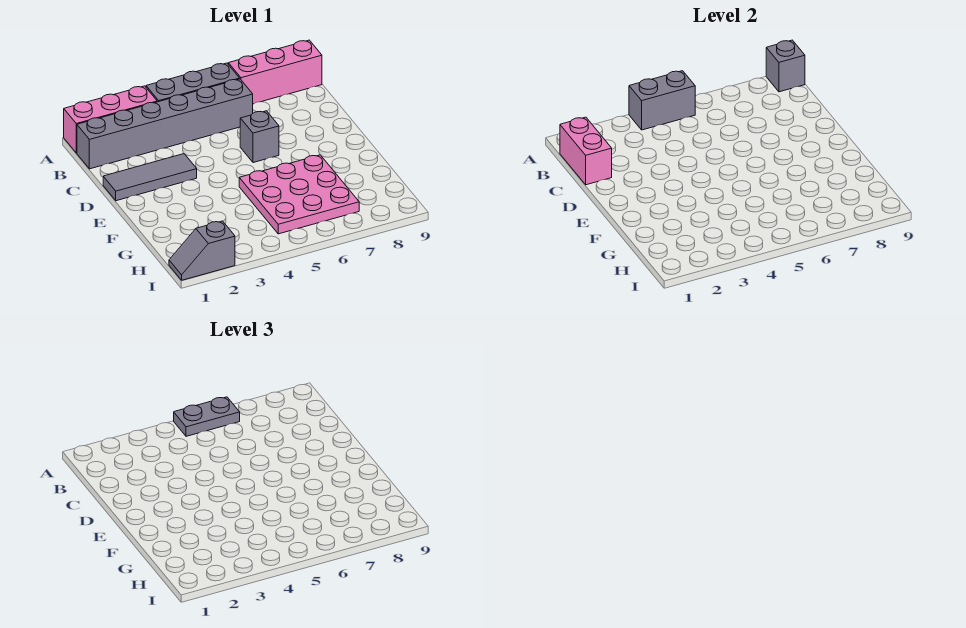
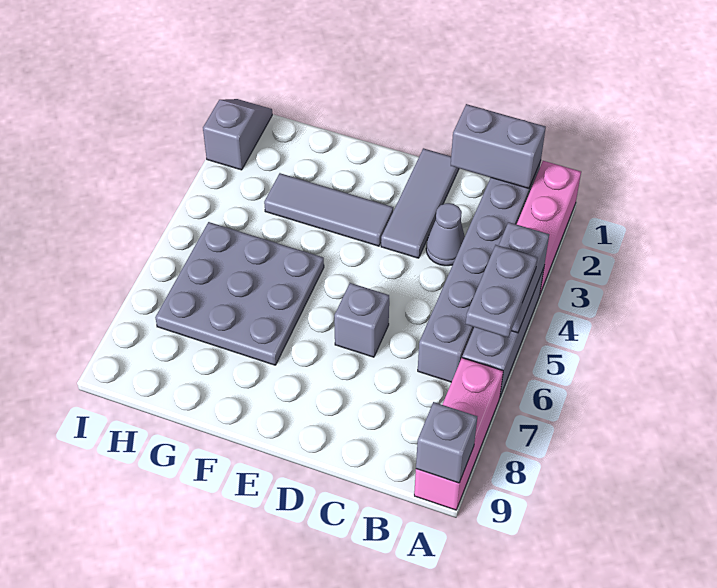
pink 1x2 brick [560,117,612,185] -> grey 1x2 brick [451,104,546,188]
none -> grey 1x1 cone [426,203,465,266]
none -> grey 1x3 tile [264,173,393,246]
pink 3x3 plate [239,155,359,234] -> grey 3x3 plate [155,222,324,365]

